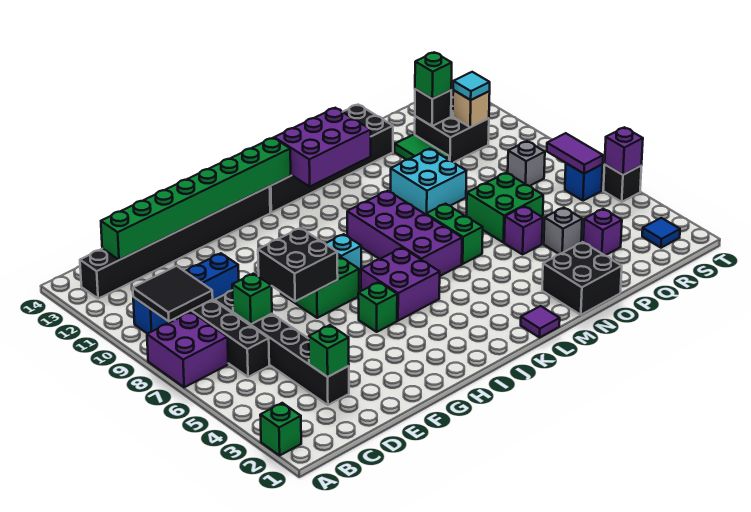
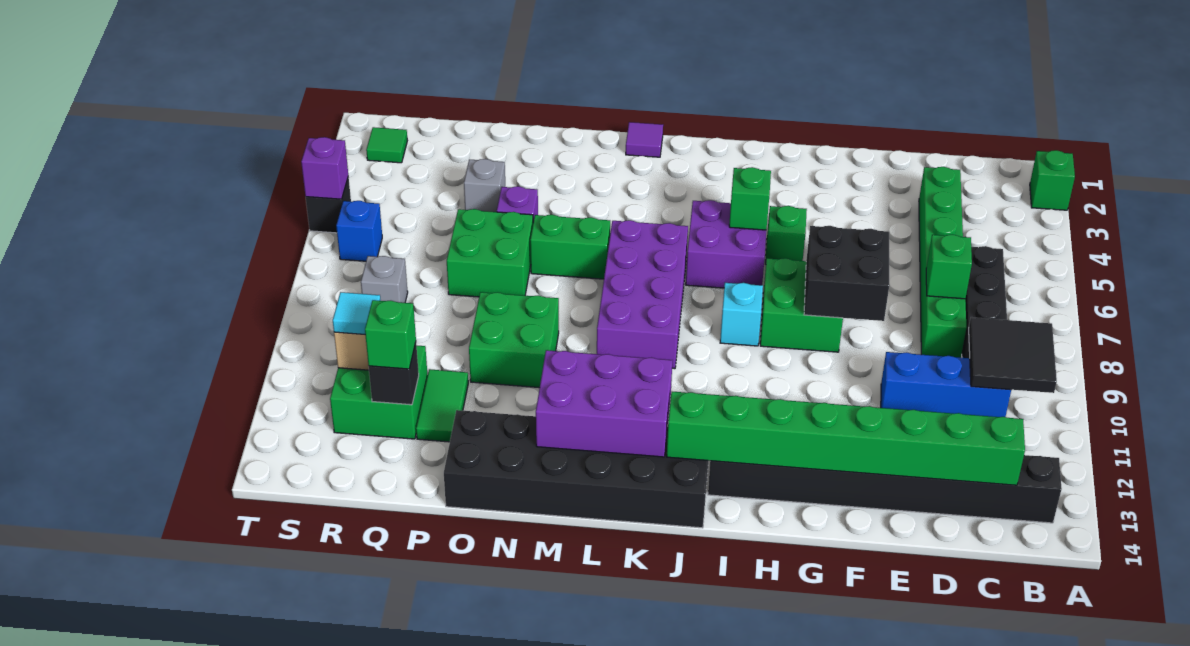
purple 2x2 brick [147,312,228,387] -> none
blue 1x4 brick [133,253,239,334] -> blue 1x3 brick [881,352,1011,417]
black 1x6 brick [215,291,349,405] -> green 1x6 brick [919,167,966,358]
green 1x1 brick [309,325,349,377] -> green 1x1 brick moved to [729,167,771,230]
green 1x2 brick [426,204,483,264] -> green 1x2 brick turned to [530,215,610,279]
black 2x2 brick [542,242,622,315] -> none
cyan 2x2 brick [391,149,466,214] -> green 2x2 brick [469,292,559,388]
purple 1x1 brick [583,209,622,255] -> none
black 2x2 brick [415,98,489,162] -> green 2x2 brick [330,346,428,439]
blue 1x1 tile [642,218,680,248] -> green 1x1 tile [366,127,407,163]
purple 1x2 tile [547,133,603,174] -> none

